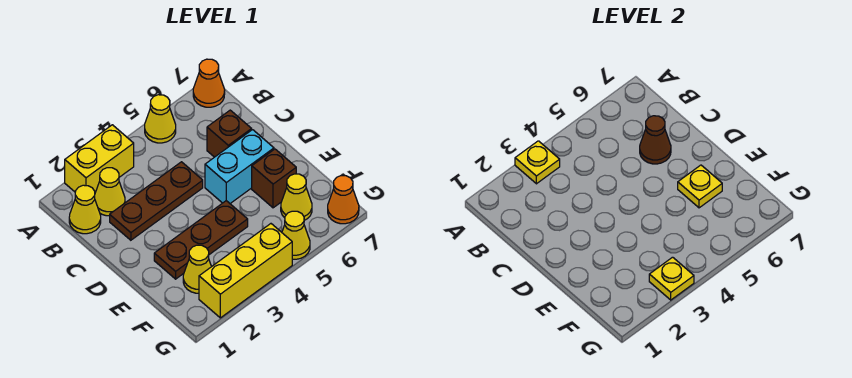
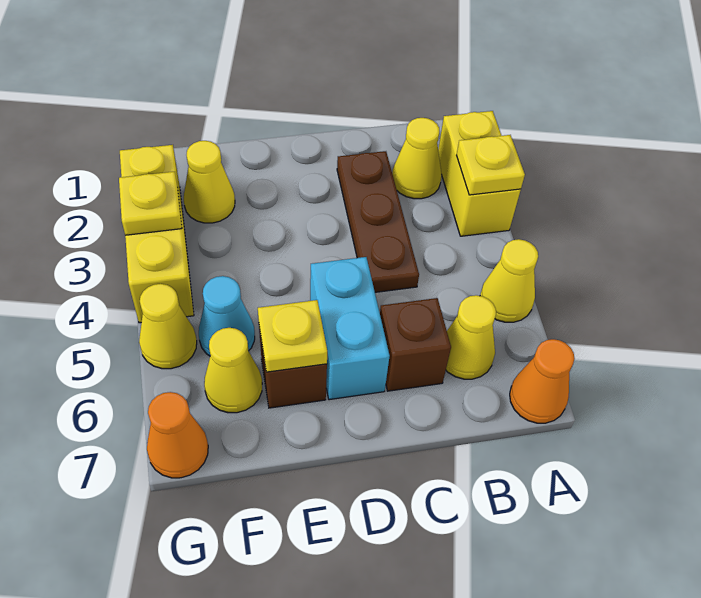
yellow 1x1 cone [69,185,101,234] -> yellow 1x1 cone moved to [446,295,496,379]
brown 1x1 cone [640,116,671,164] -> none
brown 1x3 plate [154,201,248,279] -> none
none -> cyan 1x1 cone [199,276,255,356]

